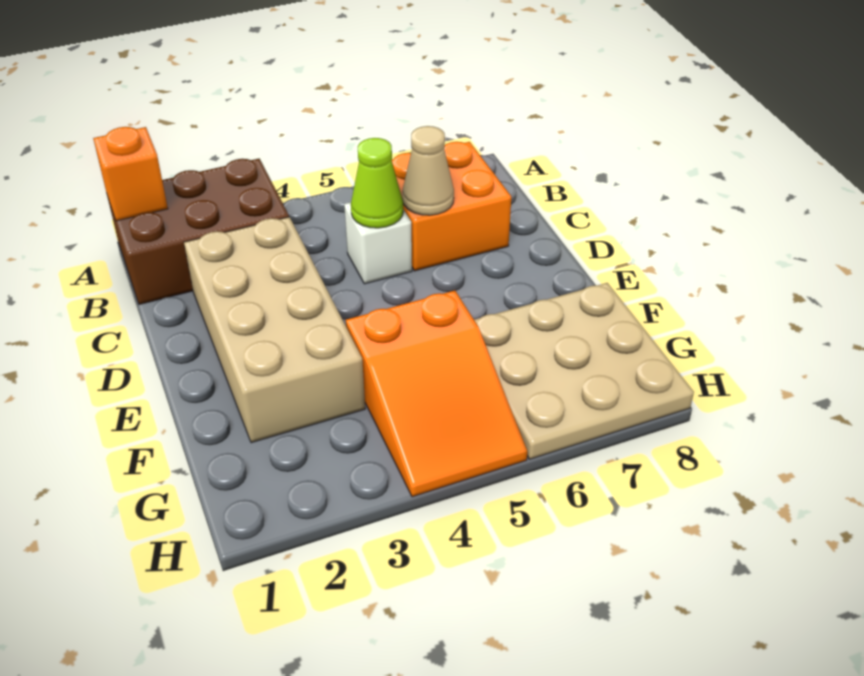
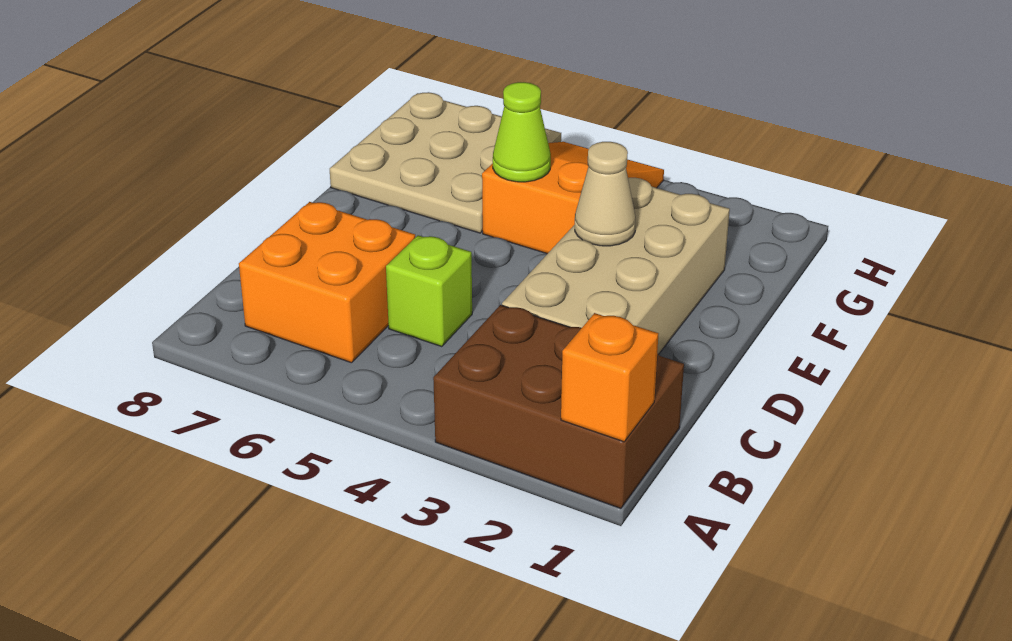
white 1x1 brick [344,202,412,284] -> lime 1x1 brick [386,235,472,347]
lime 1x1 cone [351,138,403,228] -> lime 1x1 cone moved to [493,82,551,182]
tan 1x1 cone [402,126,454,215] -> tan 1x1 cone moved to [575,142,636,246]

